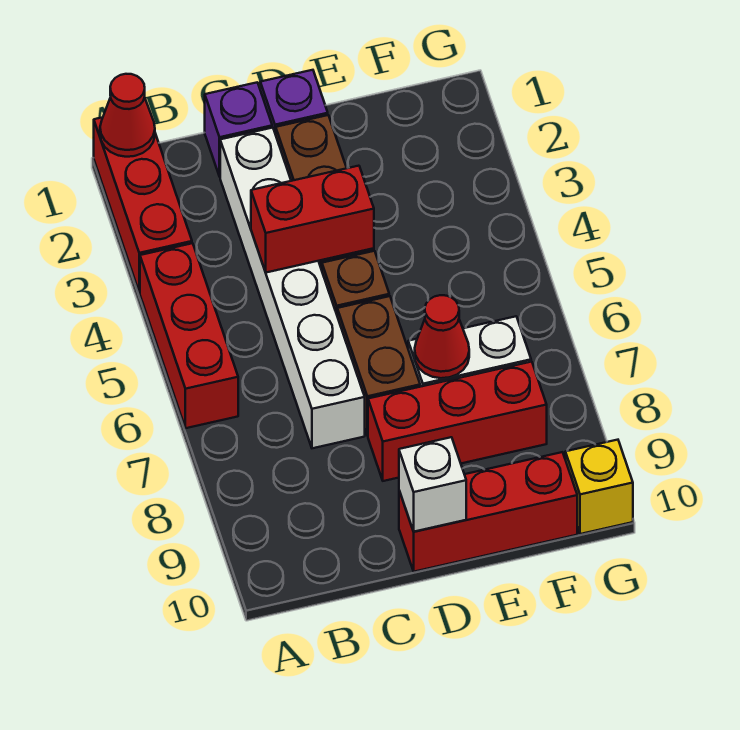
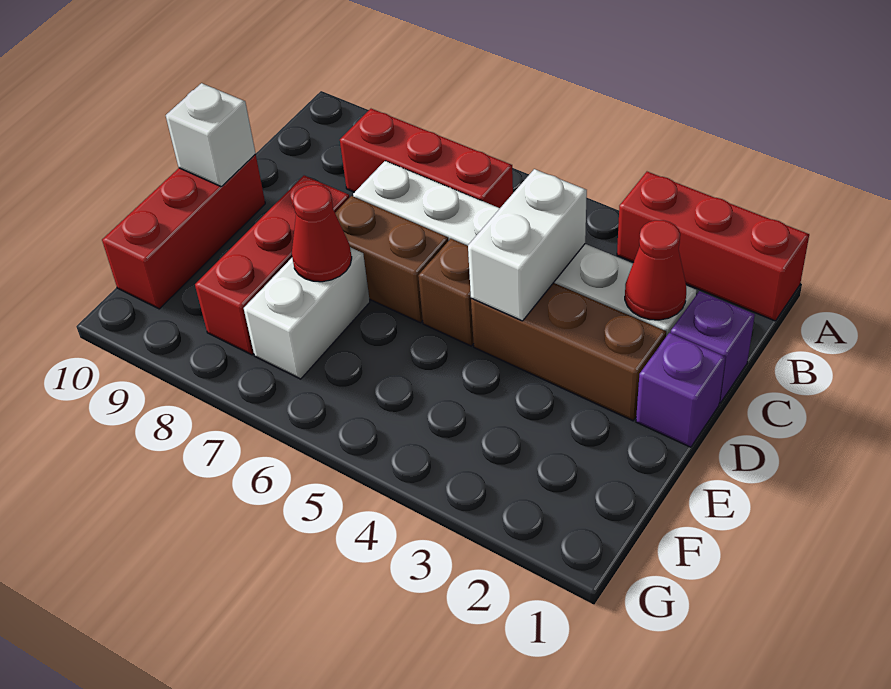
red 1x1 cone [100,74,155,157] -> red 1x1 cone moved to [625,220,686,320]
red 1x3 brick [140,243,238,428] -> red 1x3 brick moved to [340,109,513,208]
red 1x2 brick [251,166,374,273] -> white 1x2 brick [468,169,587,321]
yellow 1x1 brick [565,440,633,534] -> none

